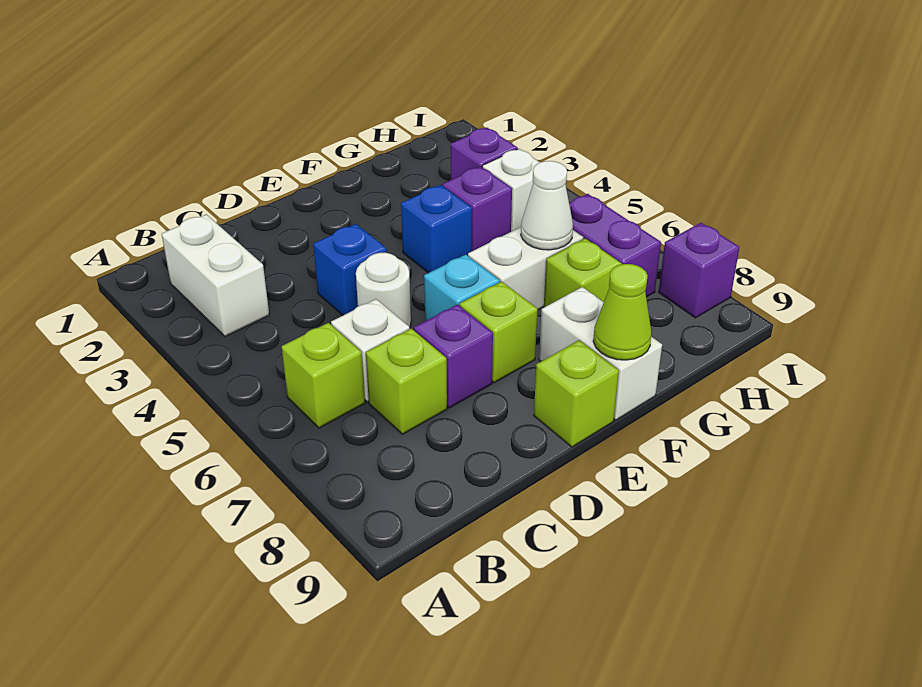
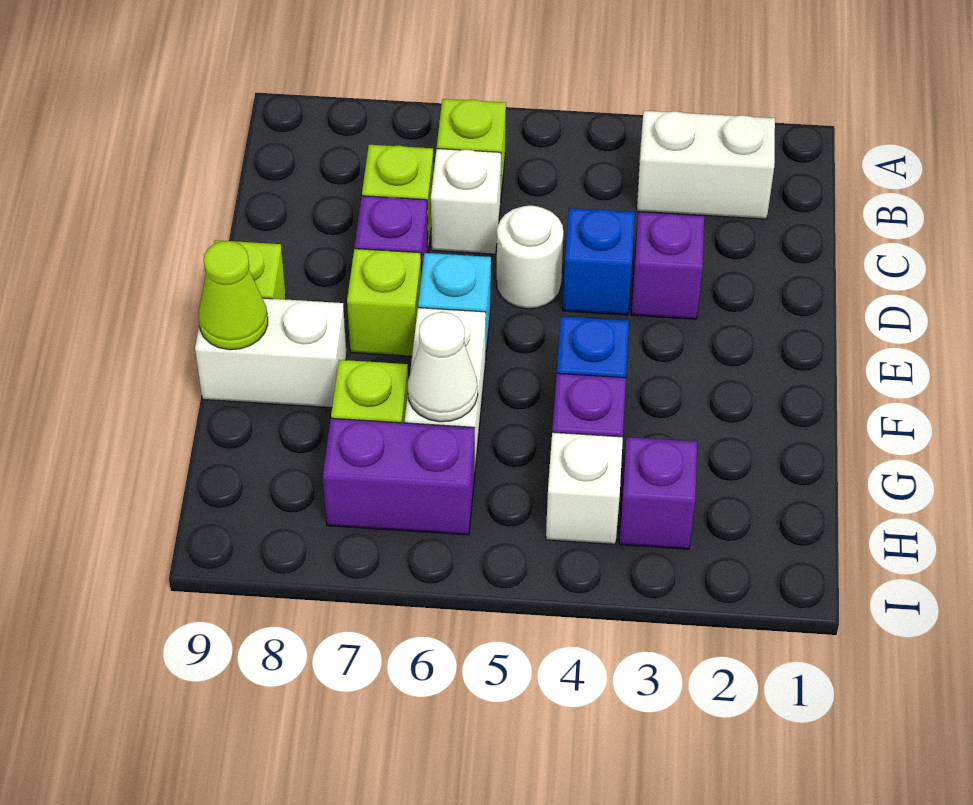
purple 1x1 brick [659,223,739,318] -> purple 1x1 brick moved to [631,212,704,319]

